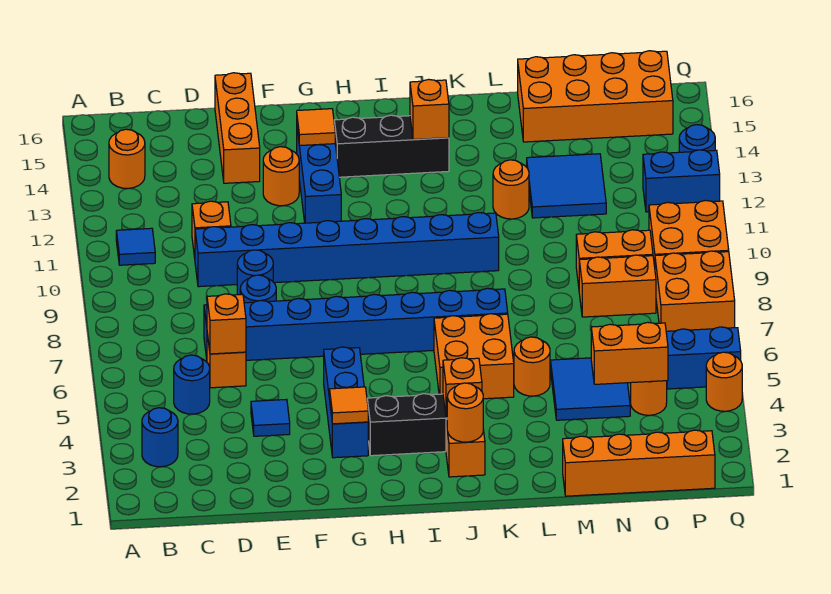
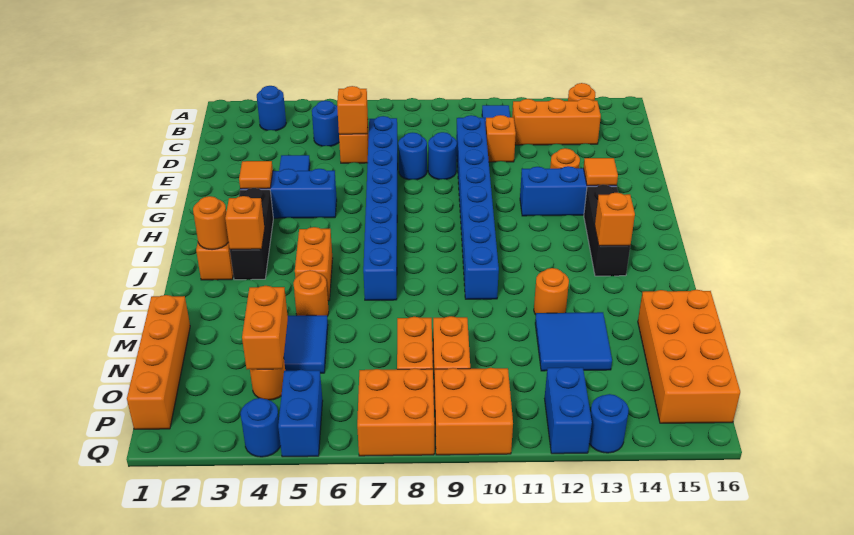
orange 1x3 brick [215,73,260,183] -> orange 1x3 brick moved to [512,99,601,145]
orange 2x2 brick [434,314,514,399] -> orange 1x2 brick [295,227,333,301]
orange 1x1 round brick [706,352,742,411] -> blue 1x1 round brick [241,398,281,457]

